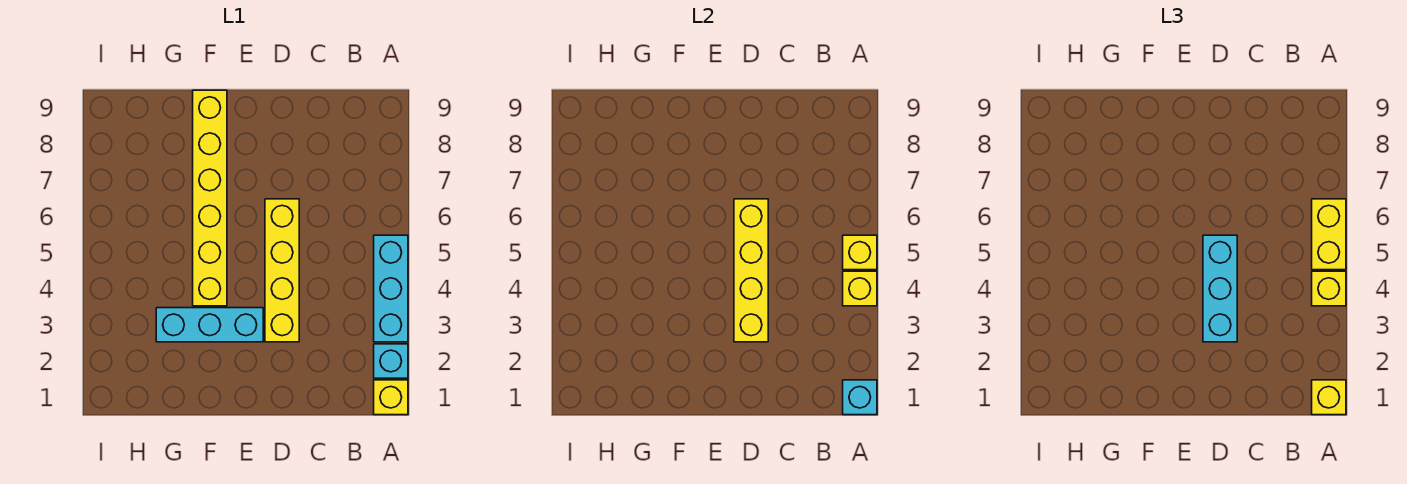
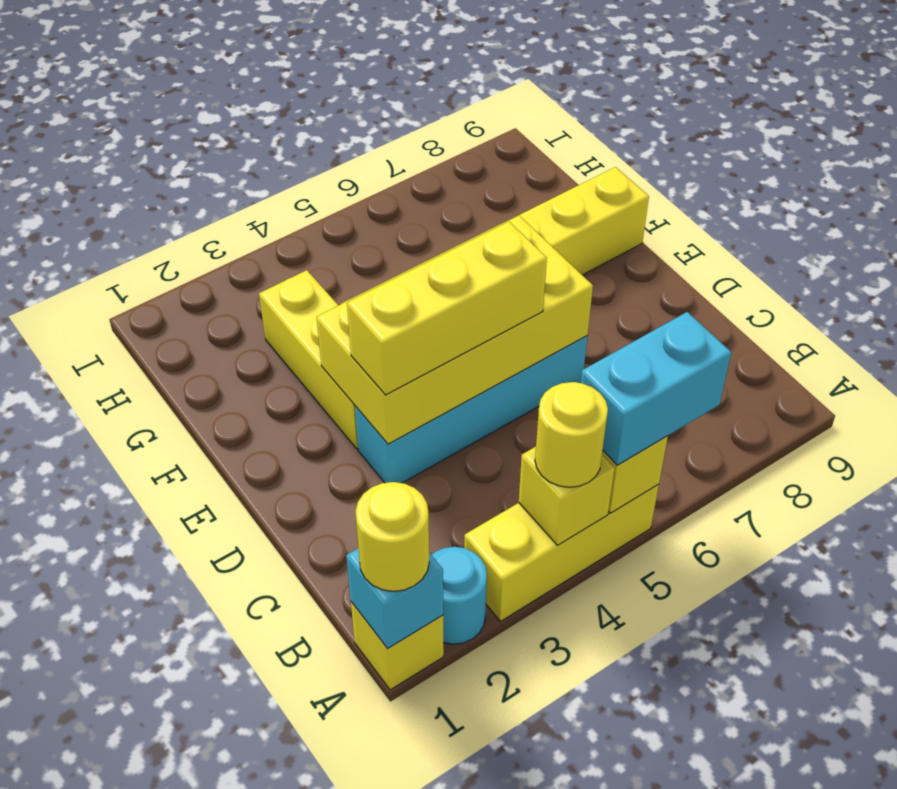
yellow 1x1 brick [1312,380,1346,415] -> yellow 1x1 round brick [355,482,429,591]
cyan 1x1 brick [374,344,408,378] -> cyan 1x1 round brick [432,547,487,644]
cyan 1x3 brick [374,235,408,342] -> yellow 1x3 brick [464,484,659,621]
yellow 1x1 brick [1312,271,1346,306] -> yellow 1x1 round brick [535,382,608,487]
yellow 1x2 brick [1312,199,1346,270] -> cyan 1x2 brick [581,312,731,465]
yellow 1x4 brick [265,199,299,342] -> cyan 1x4 brick [355,336,587,483]
yellow 1x4 brick [734,199,768,342] -> yellow 2x4 brick [317,216,593,444]
cyan 1x3 brick [1203,235,1237,342] -> yellow 1x3 brick [347,222,547,395]
cyan 1x3 brick [156,308,263,342] -> yellow 1x3 brick [259,270,358,449]

